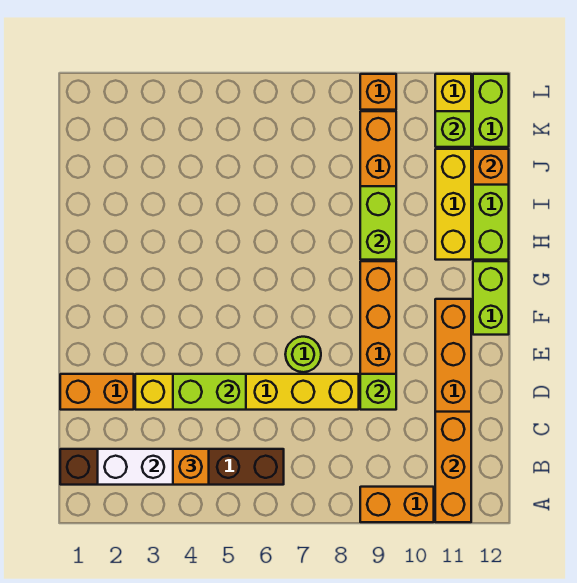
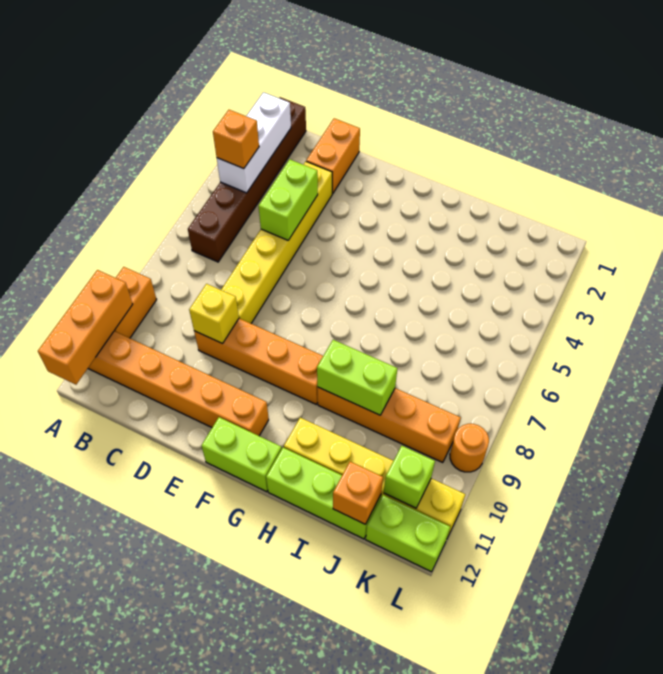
orange 1x3 brick [435,412,471,522] -> orange 1x3 brick turned to [38,270,133,385]
lime 1x1 brick [360,374,396,410] -> yellow 1x1 brick [189,284,239,344]
lime 1x1 round brick [285,337,321,372] -> none
orange 1x1 brick [360,74,396,110] -> orange 1x1 round brick [450,424,489,472]

